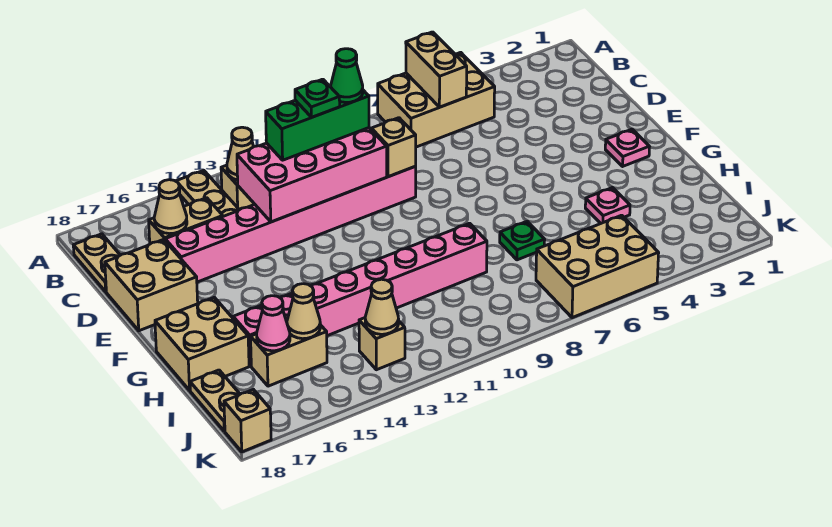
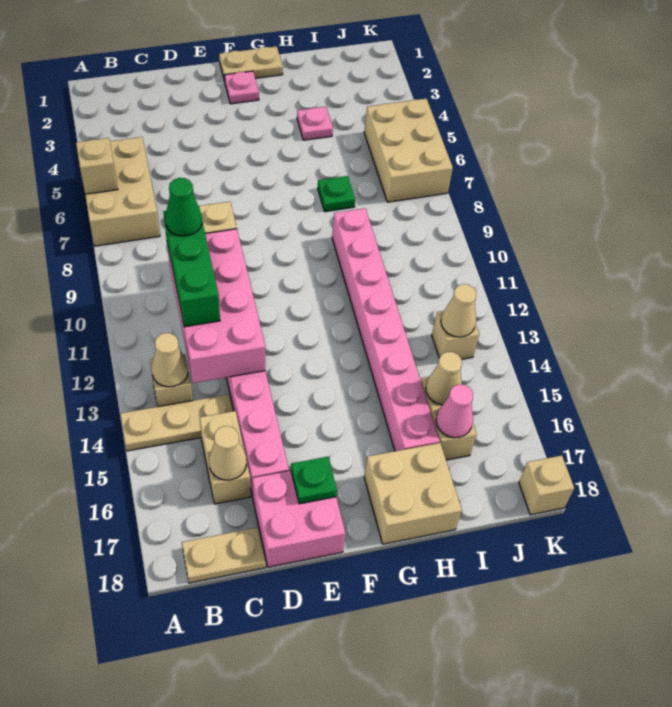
tan 1x2 brick [406,32,467,107] -> tan 1x1 brick [76,138,118,194]
green 1x1 plate [295,79,340,117] -> green 1x1 plate moved to [291,457,337,504]
tan 2x2 brick [105,239,198,331] -> pink 2x2 brick [252,471,345,567]
tan 1x2 plate [190,370,240,431] -> tan 1x2 plate moved to [219,46,283,81]

